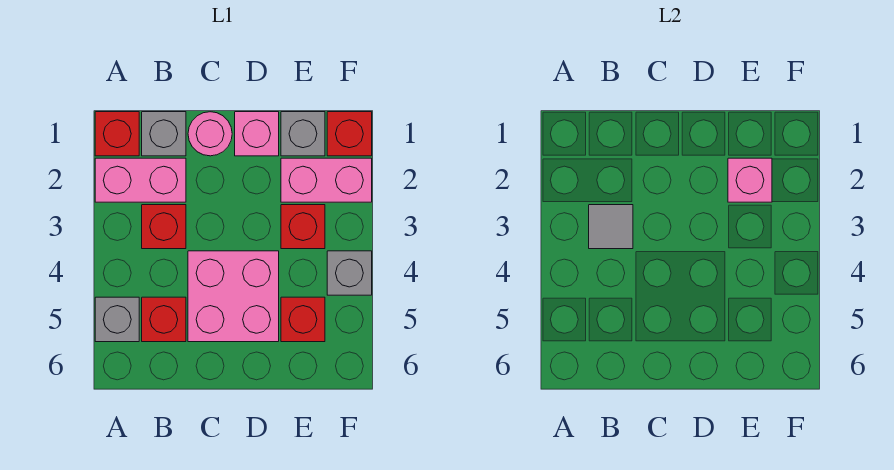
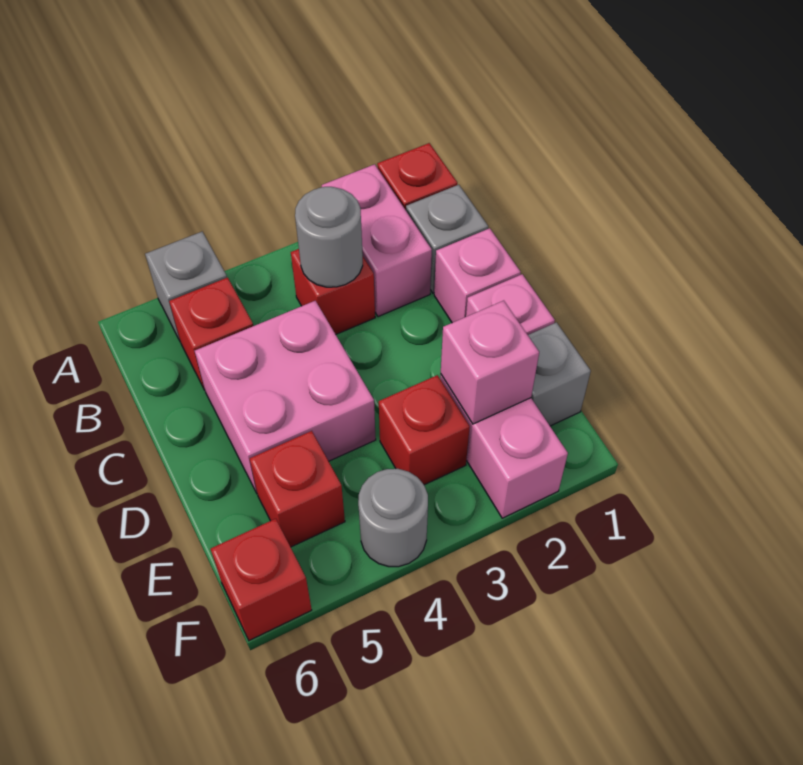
grey 1x1 tile [589,205,633,249] -> grey 1x1 round brick [295,187,363,287]
pink 1x1 round brick [188,112,232,156] -> pink 1x1 brick [434,228,521,323]
red 1x1 brick [327,112,372,156] -> red 1x1 brick moved to [211,519,312,641]
grey 1x1 brick [327,251,372,295] -> grey 1x1 round brick [358,469,428,567]

